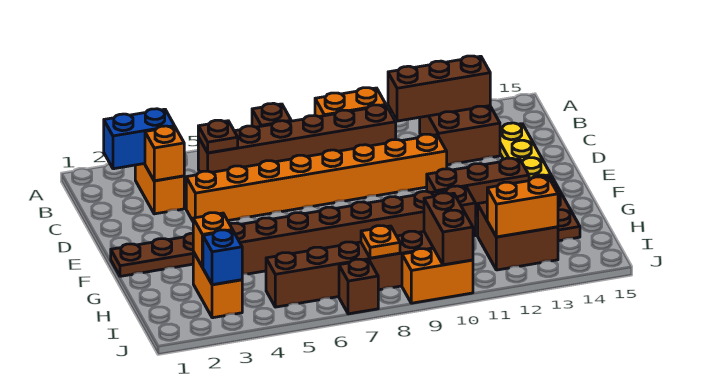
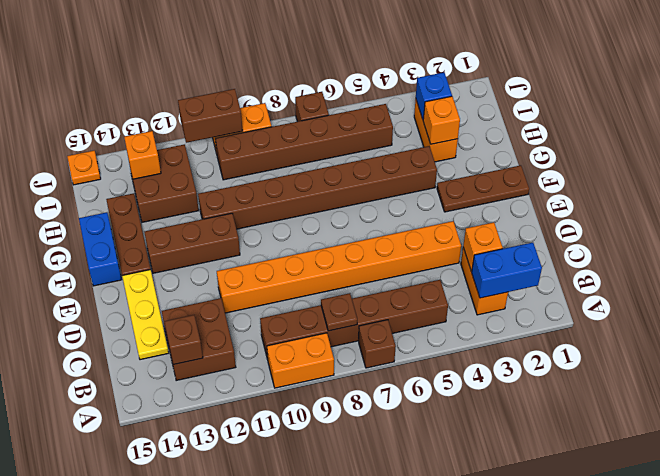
brown 1x1 plate [198,120,238,153] -> brown 1x1 plate moved to [321,293,357,331]
brown 1x3 brick [388,56,490,121] -> brown 1x1 brick [164,315,203,365]
none -> blue 1x2 brick [79,212,122,286]
orange 1x1 plate [361,226,400,258] -> orange 1x1 plate moved to [67,151,101,185]
brown 1x2 brick [424,193,473,265] -> brown 1x2 brick turned to [178,89,243,143]
orange 1x2 brick [487,177,558,237] -> orange 1x1 brick [124,131,161,179]

